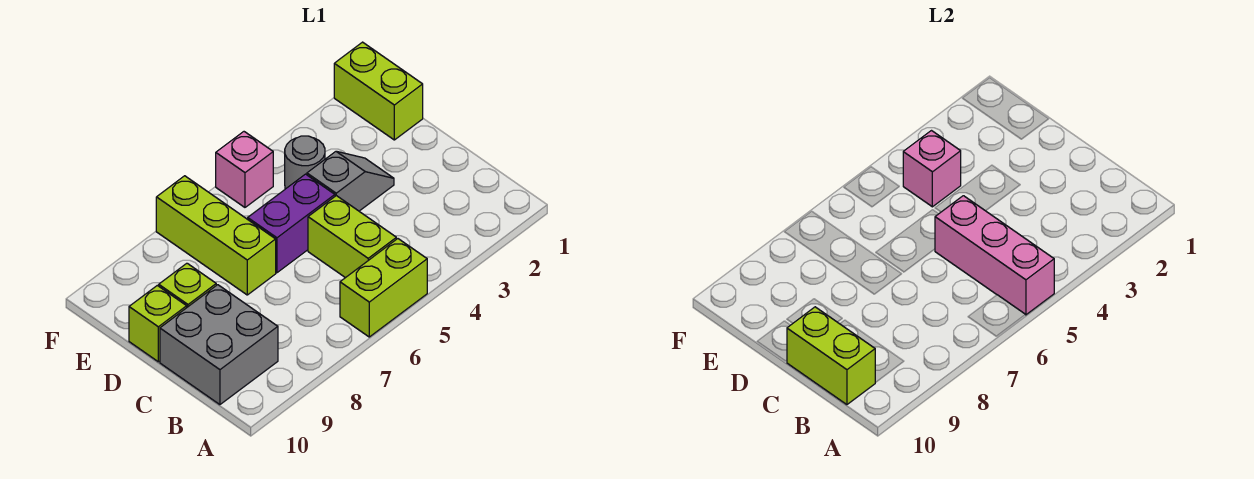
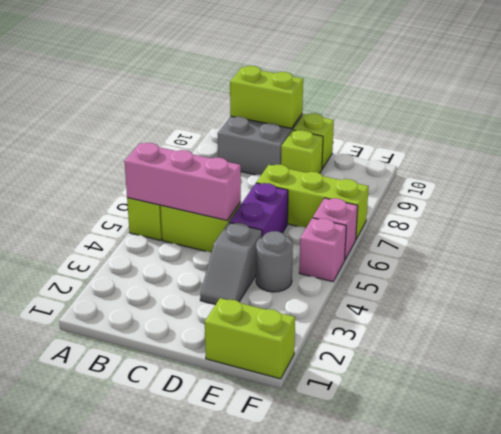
pink 1x1 brick [903,131,961,207] -> pink 1x1 brick moved to [313,198,358,259]

